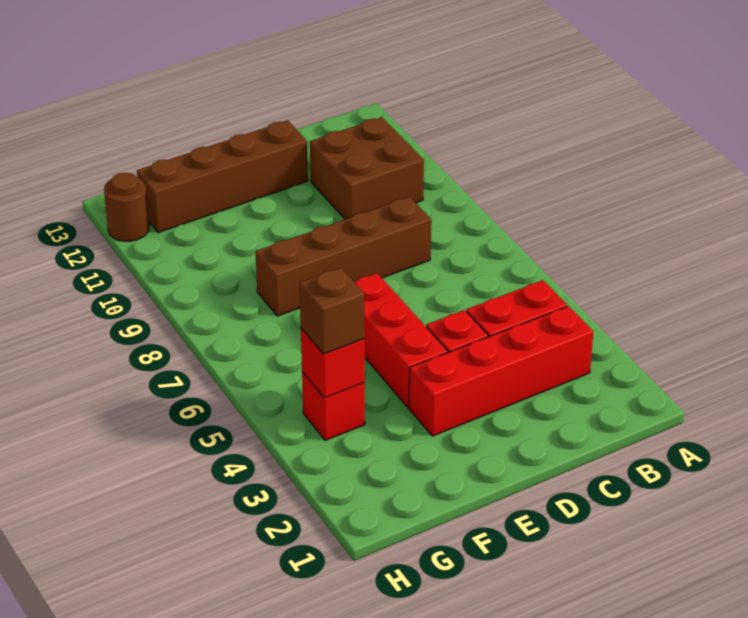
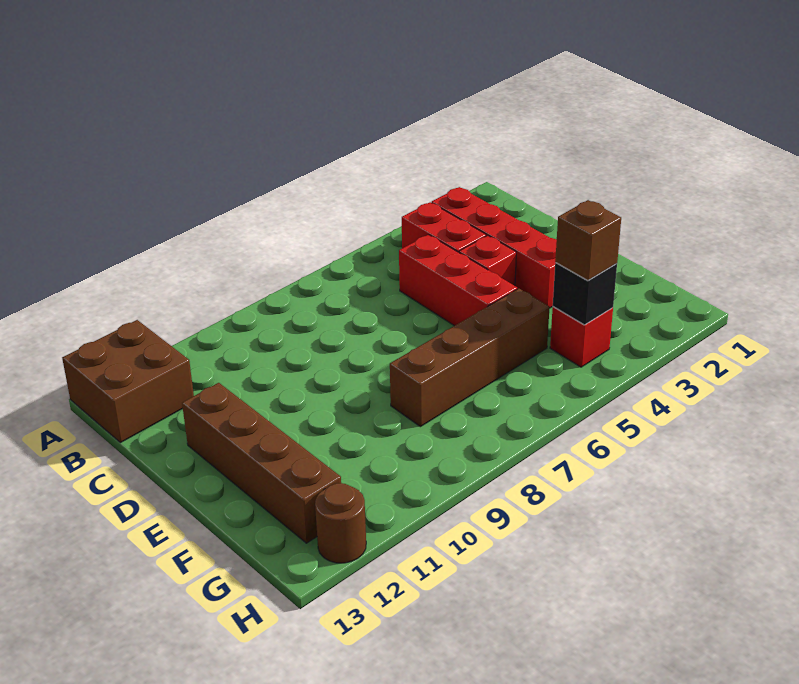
brown 2x2 brick [310,117,424,219] -> brown 2x2 brick moved to [62,320,194,443]
brown 1x4 brick [256,197,431,316] -> brown 1x4 brick turned to [390,289,550,427]
red 1x3 brick [354,273,448,408] -> red 1x3 brick turned to [399,235,517,326]
red 1x1 brick [301,328,365,398] -> black 1x1 brick [553,263,617,325]

